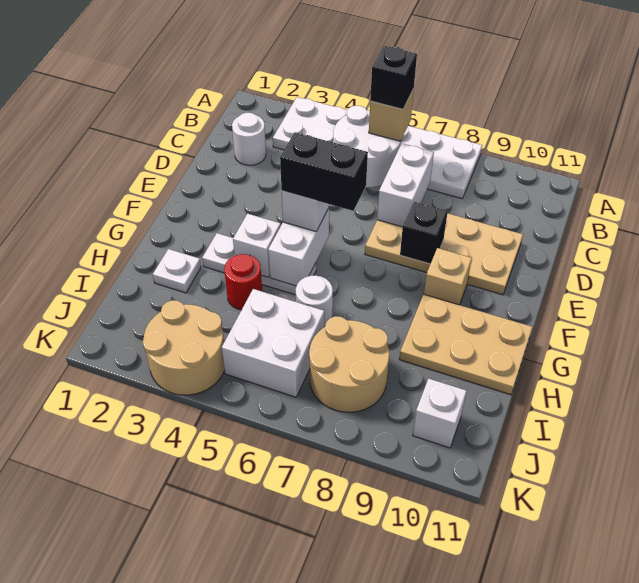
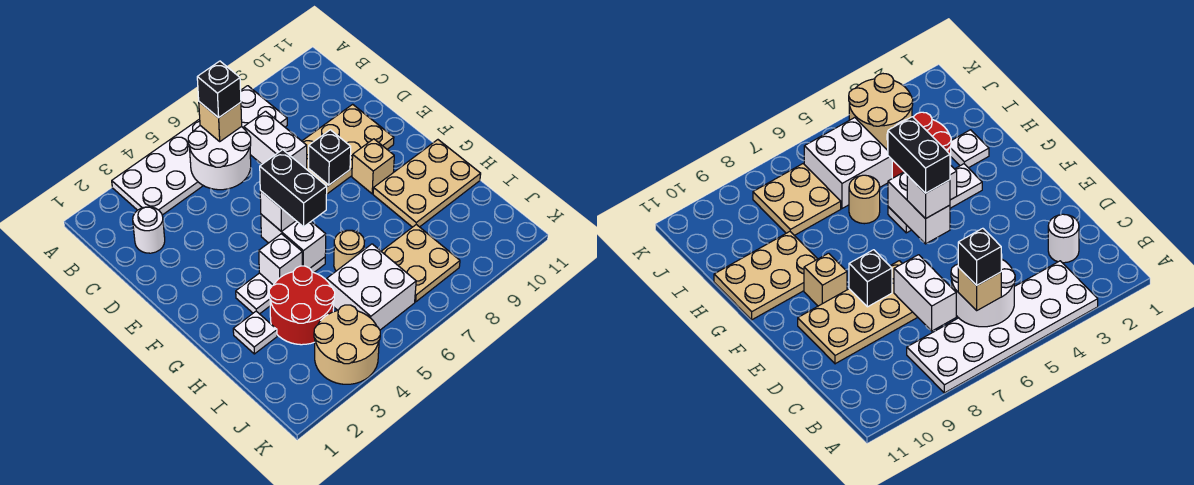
black 1x2 brick [280,132,368,211] -> black 1x2 brick turned to [260,150,327,227]
red 1x1 round brick [224,254,262,310] -> red 2x2 round brick [269,266,335,345]
white 1x1 round brick [296,275,333,327] -> tan 1x1 round brick [334,230,364,271]
tan 2x2 round brick [309,316,389,412] -> tan 2x2 plate [381,225,460,302]
white 1x1 brick [413,379,466,448] -> none

